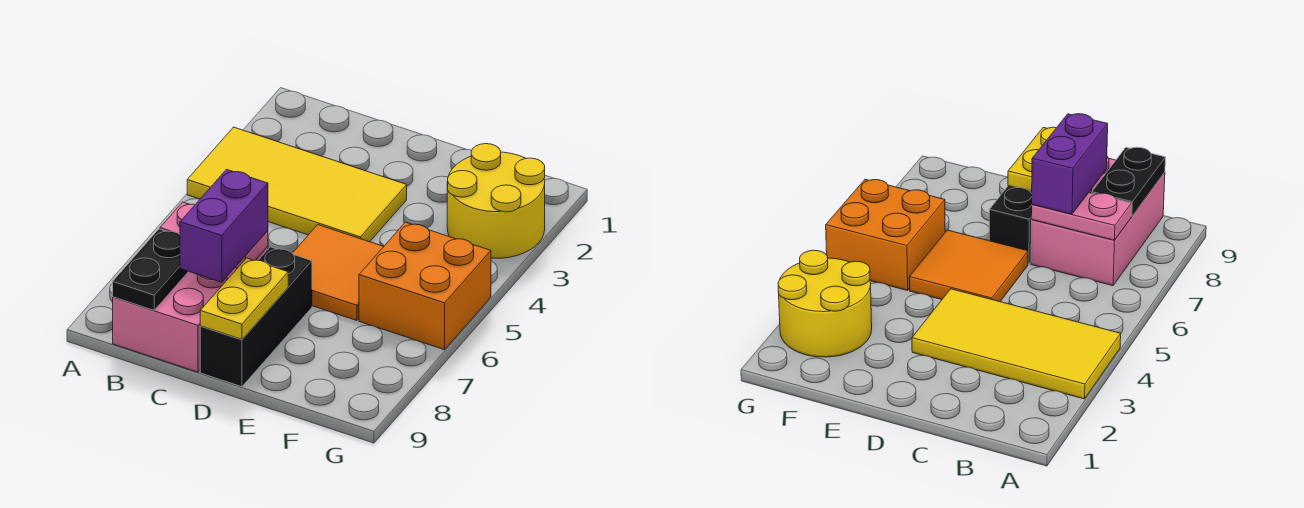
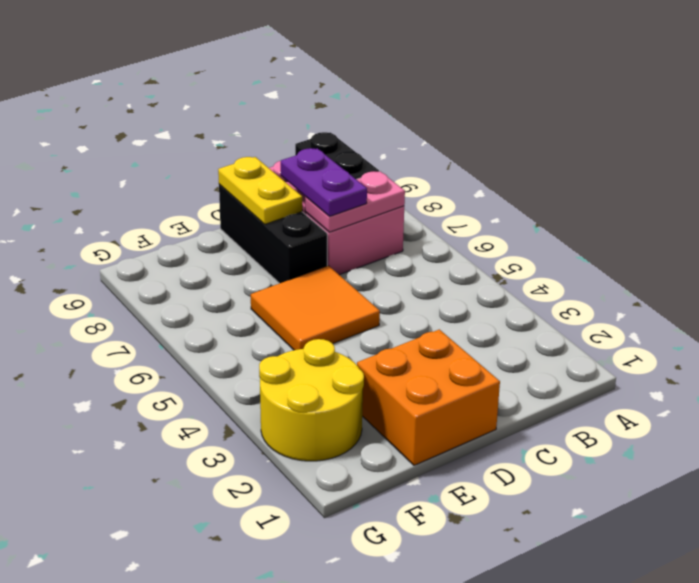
yellow 2x4 tile [187,127,407,242] -> none
purple 1x2 brick [180,169,268,282] -> purple 1x2 plate [281,148,367,216]
orange 2x2 brick [359,222,491,350] -> orange 2x2 brick moved to [357,329,500,465]

